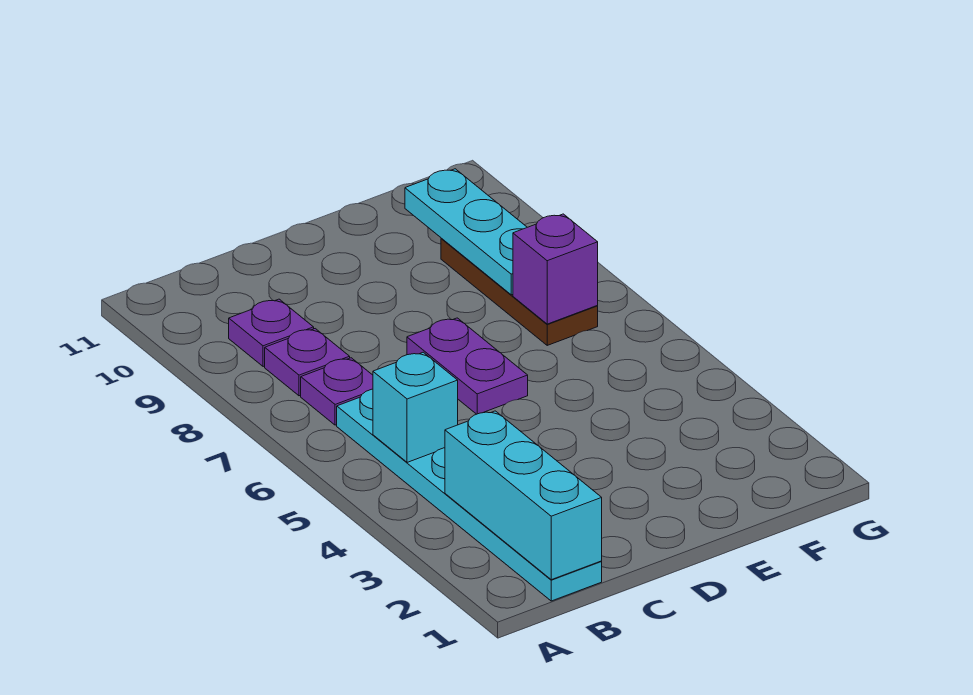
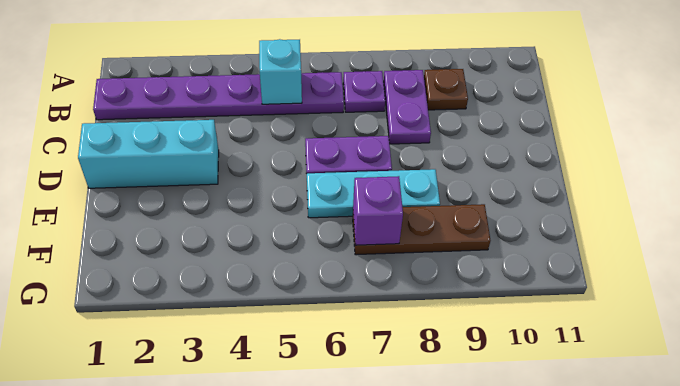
cyan 1x6 plate [337,389,602,601] -> purple 1x6 plate [93,72,344,120]
cyan 1x3 brick [445,411,602,580] -> cyan 1x3 brick moved to [78,120,219,188]
purple 1x1 plate [265,329,350,396] -> purple 1x2 plate [383,70,431,144]
purple 1x1 plate [229,299,314,367] -> brown 1x1 plate [424,69,468,110]
cyan 1x3 plate [405,169,527,295] -> cyan 1x3 plate moved to [307,169,440,218]

